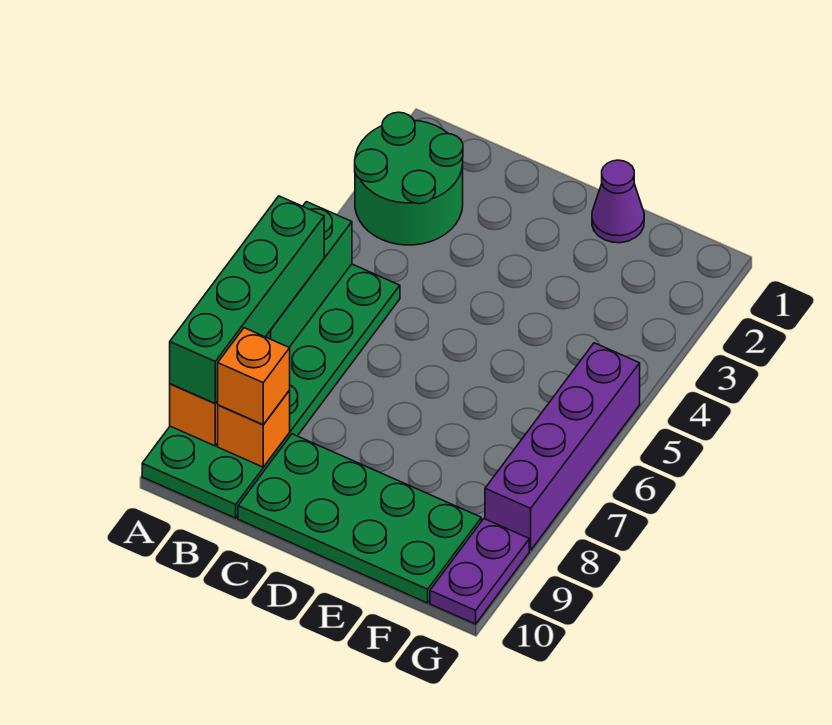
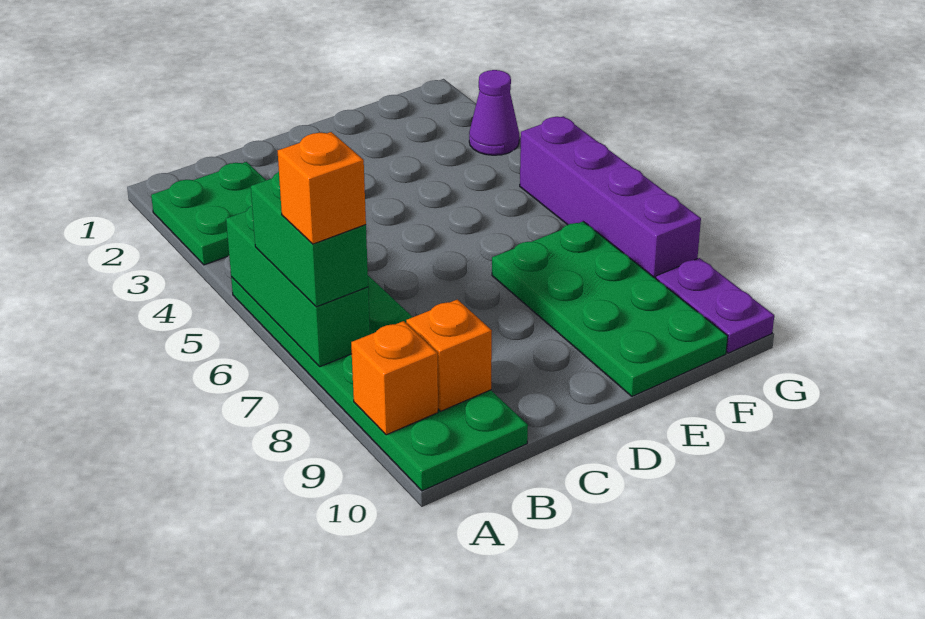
green 2x2 round brick [355,112,463,245] -> green 2x2 plate [151,162,266,265]
green 1x4 brick [170,196,324,403] -> green 1x2 brick [251,172,368,307]
orange 1x1 brick [218,328,290,425] -> orange 1x1 brick moved to [278,132,366,244]
green 2x4 plate [238,434,481,603] -> green 2x4 plate turned to [492,221,728,396]
purple 1x1 cone [592,160,644,243] -> purple 1x1 cone moved to [469,70,519,155]

